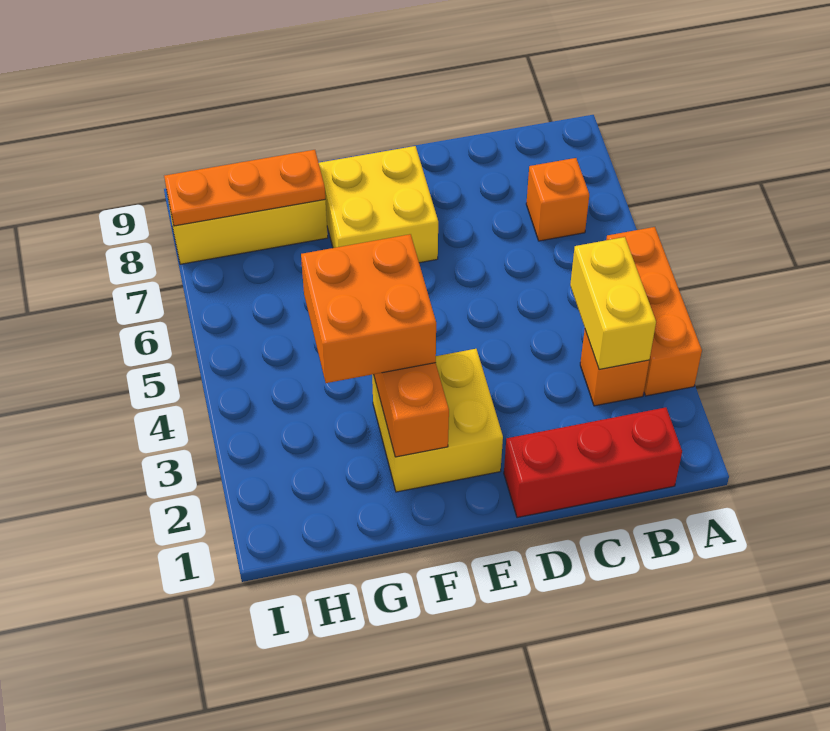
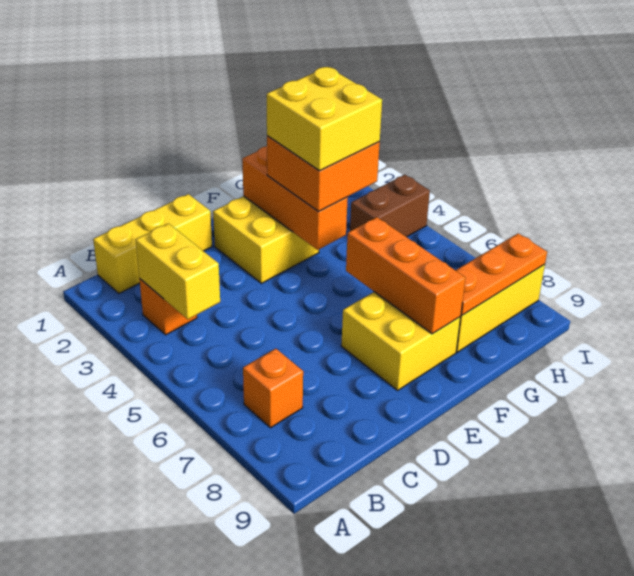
orange 1x3 brick [606,227,702,396] -> orange 1x3 brick moved to [346,217,466,334]
red 1x3 brick [504,408,682,518] -> yellow 1x3 brick [93,194,212,293]
none -> yellow 2x2 brick [267,67,382,171]
none -> brown 1x2 brick [350,175,430,237]

